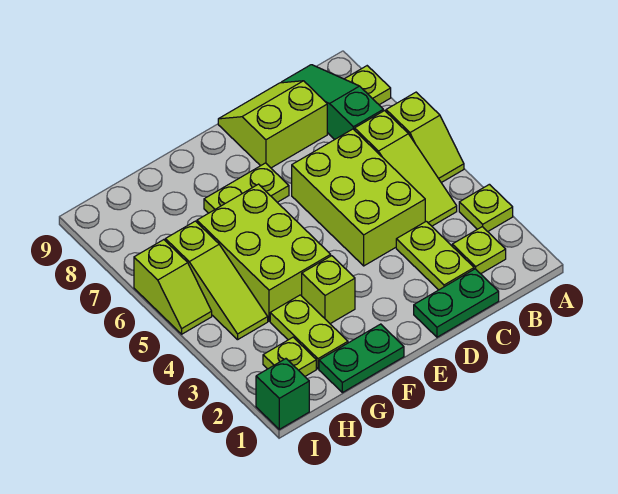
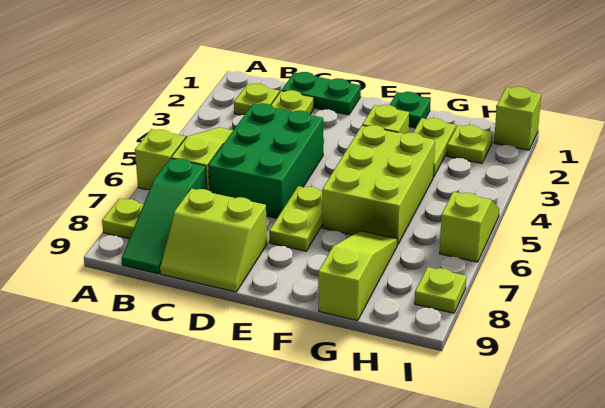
lime 1x1 plate [459,184,513,232] -> lime 1x1 plate moved to [415,267,466,313]
lime 2x3 brick [292,129,425,266] -> green 2x3 brick [208,103,323,218]
lime 1x2 plate [204,163,289,213] -> lime 1x2 plate turned to [269,186,322,251]
green 1x2 plate [319,324,404,393] -> green 1x1 plate [390,92,431,128]
lime 1x3 slope [165,221,268,340] -> lime 1x3 slope moved to [318,231,398,321]
green 1x1 brick [256,359,309,429] -> lime 1x1 brick [494,87,541,150]

